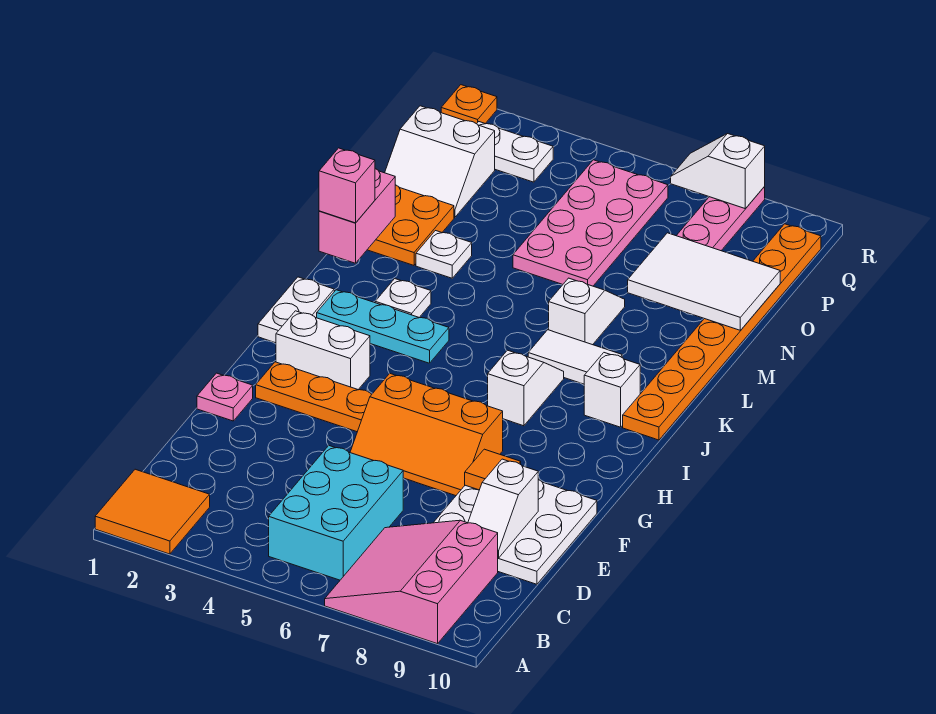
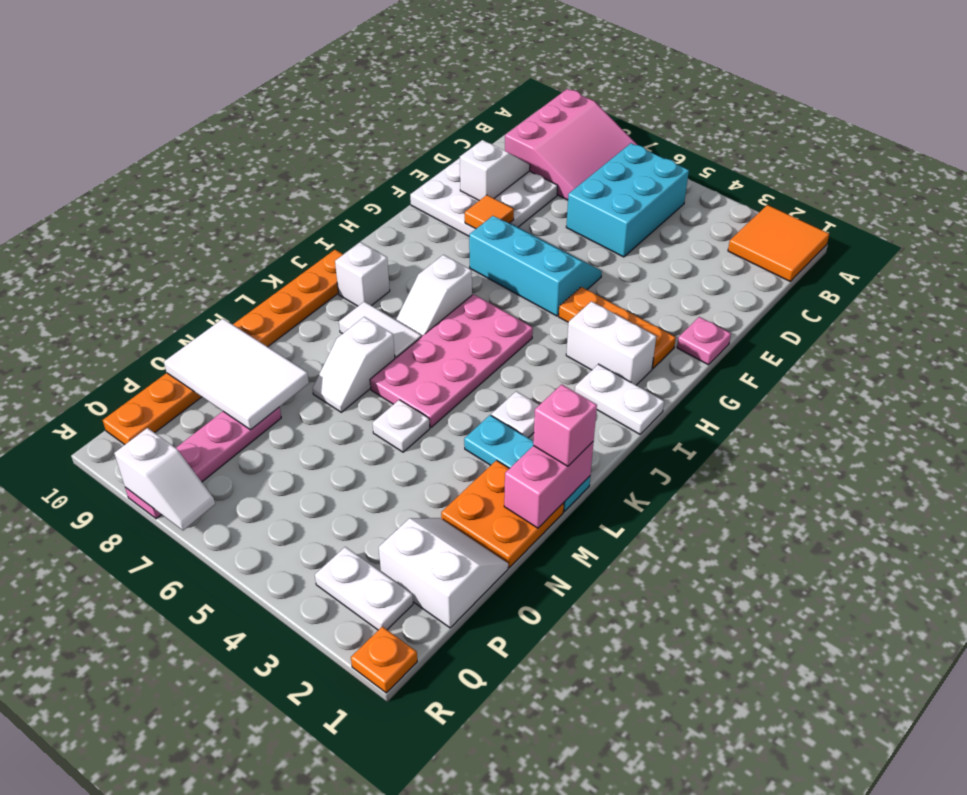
orange 2x3 slope [350,374,503,496] -> cyan 2x3 slope [469,216,602,316]
white 1x2 plate [258,277,334,343] -> white 1x2 plate turned to [575,364,664,434]
cyan 1x3 plate [317,290,449,363] -> cyan 1x3 plate moved to [464,415,590,512]
white 1x1 plate [416,231,472,278] -> white 1x1 plate moved to [373,400,430,452]
pink 2x4 plate [513,160,668,286] -> pink 2x4 plate moved to [370,294,533,428]

